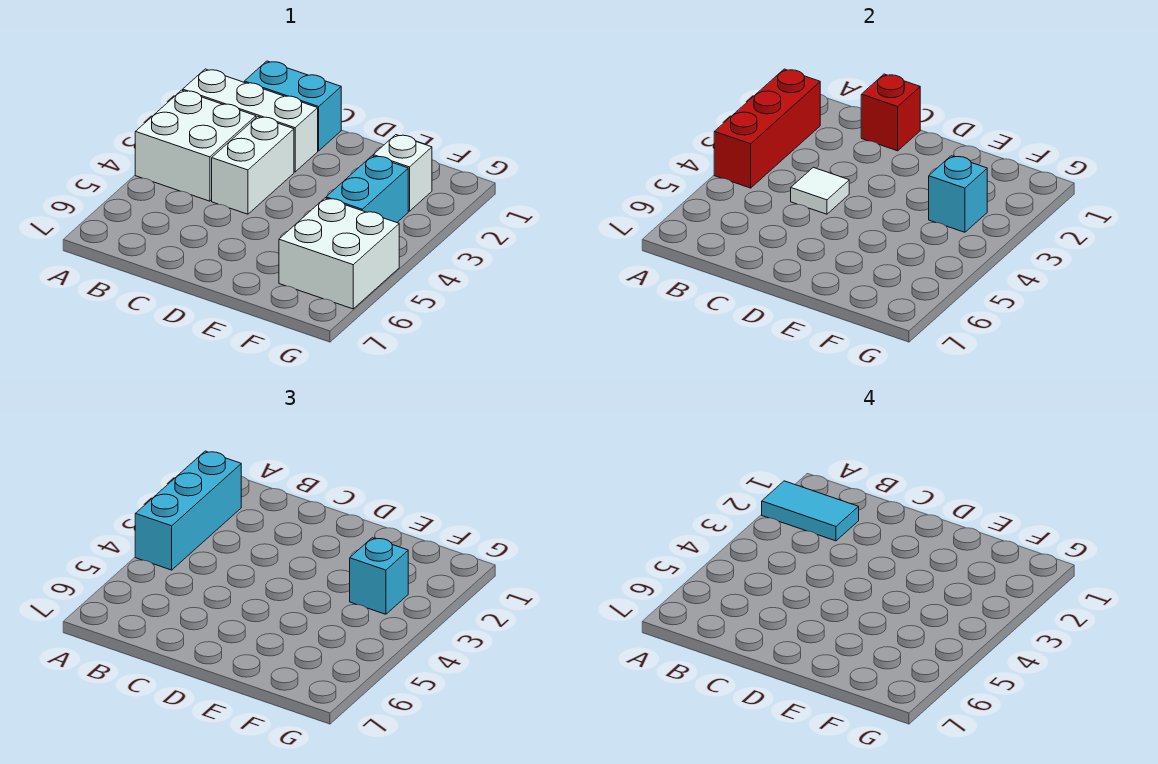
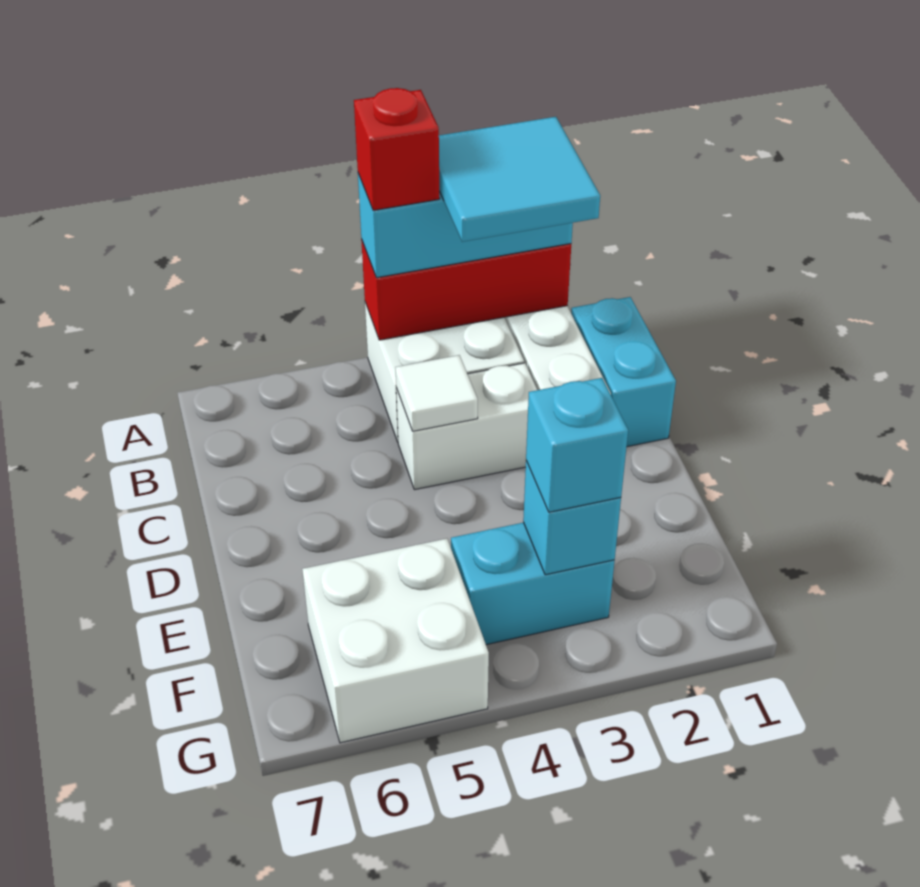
cyan 1x2 tile [762,481,859,541] -> cyan 2x2 tile [439,117,600,242]
red 1x1 brick [861,74,920,151] -> red 1x1 brick moved to [354,88,440,210]
white 1x1 brick [373,135,432,211] -> none

